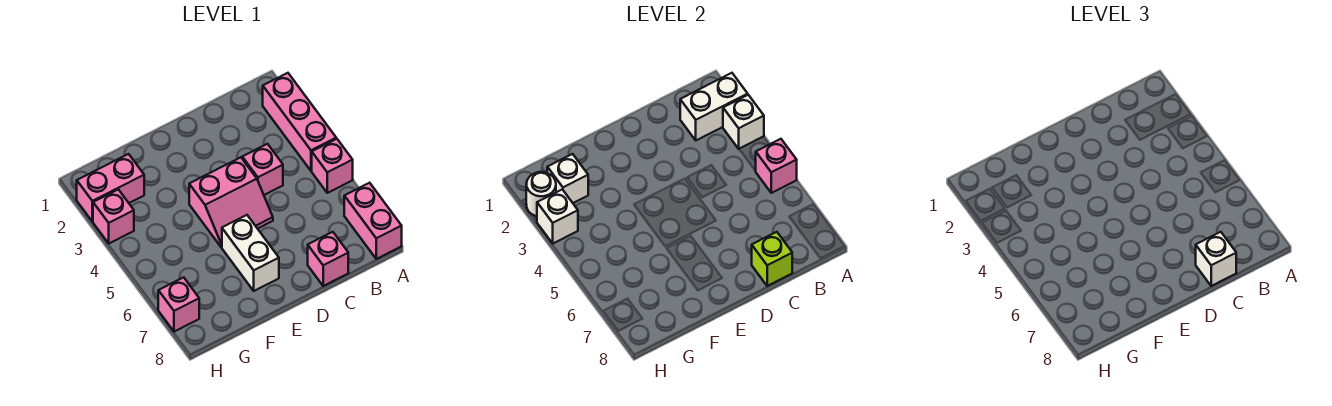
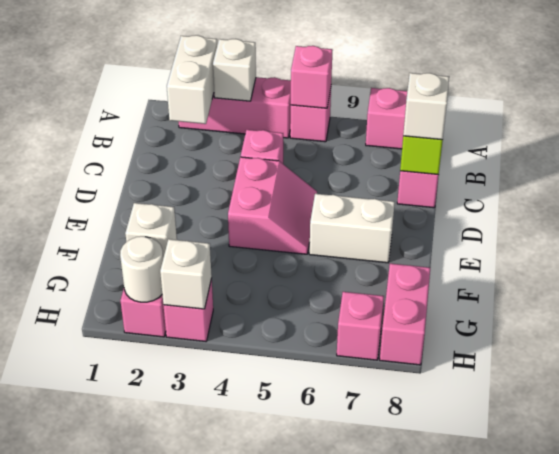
none -> pink 1x2 brick [380,263,430,365]

